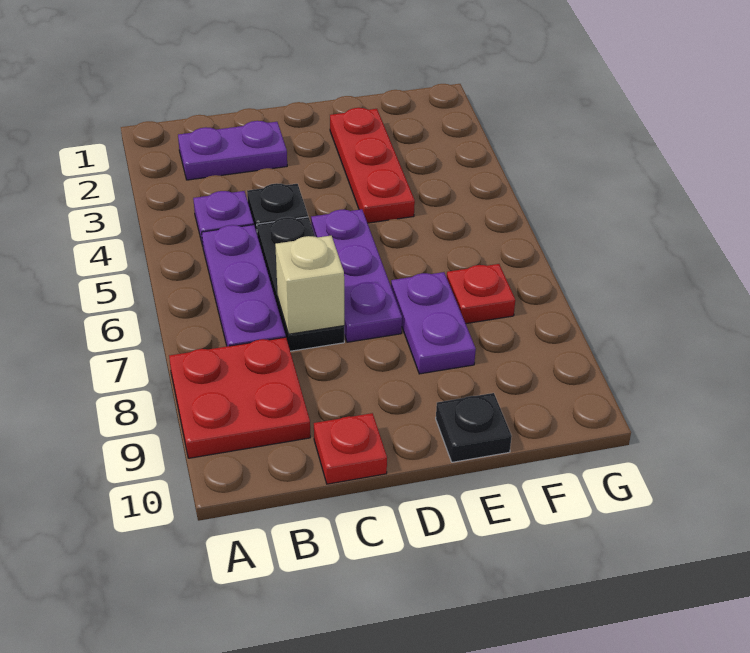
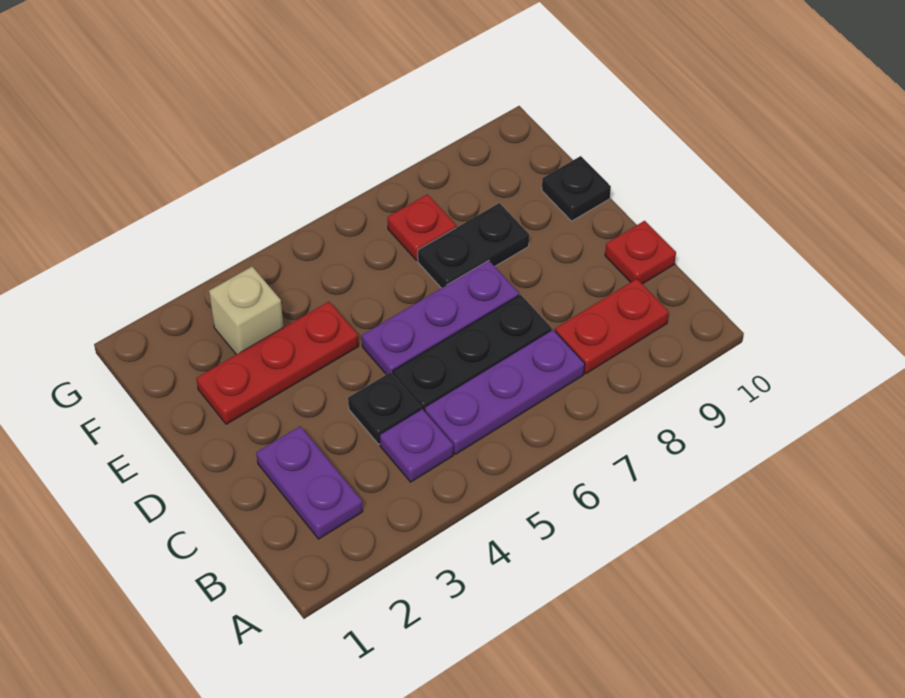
red 2x2 plate [169,337,310,458] -> red 1x2 plate [555,279,669,374]
tan 1x1 brick [275,236,344,334] -> tan 1x1 brick moved to [209,267,284,355]
purple 1x2 plate [391,272,476,374] -> black 1x2 plate [418,203,529,288]

